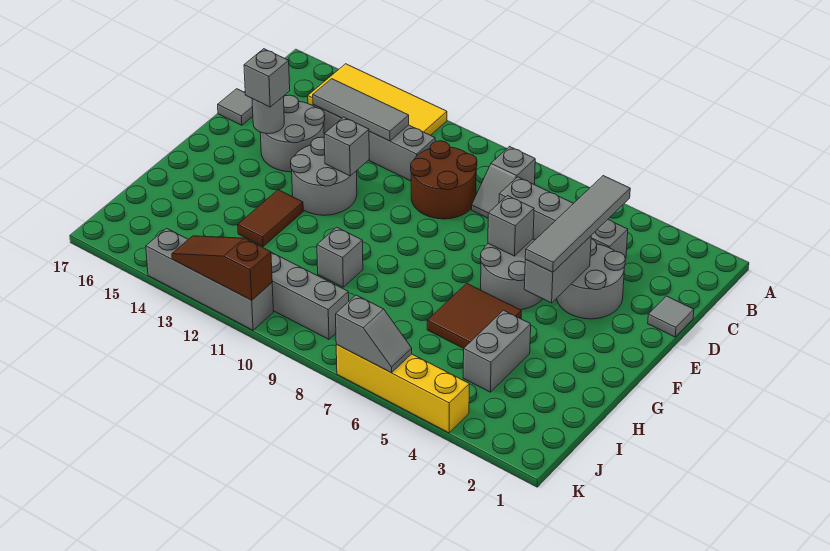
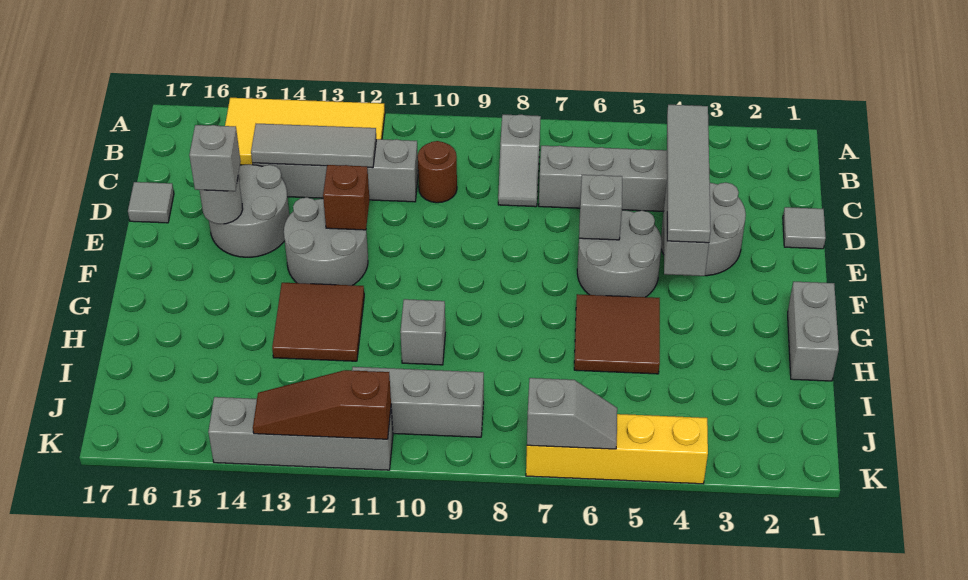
brown 2x2 round brick [411,141,477,219] -> brown 1x1 round brick [418,141,457,203]
grey 1x1 brick [324,117,369,176] -> brown 1x1 brick [323,165,369,230]
brown 1x2 tile [238,190,303,246] -> brown 2x2 tile [272,283,364,361]
grey 1x2 brick [463,310,531,392] -> grey 1x2 brick moved to [788,282,839,381]

